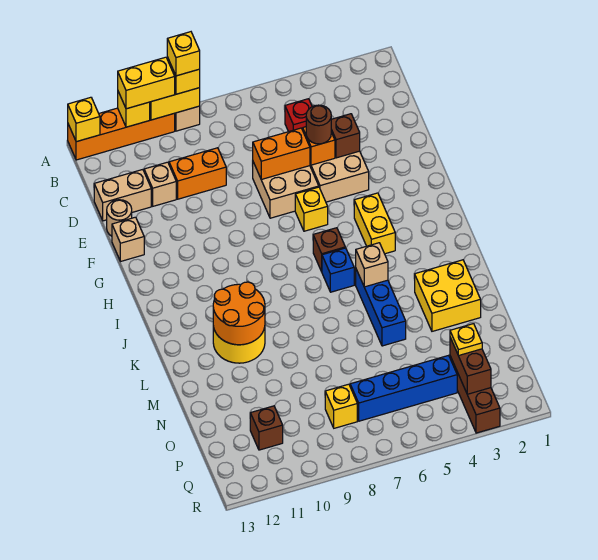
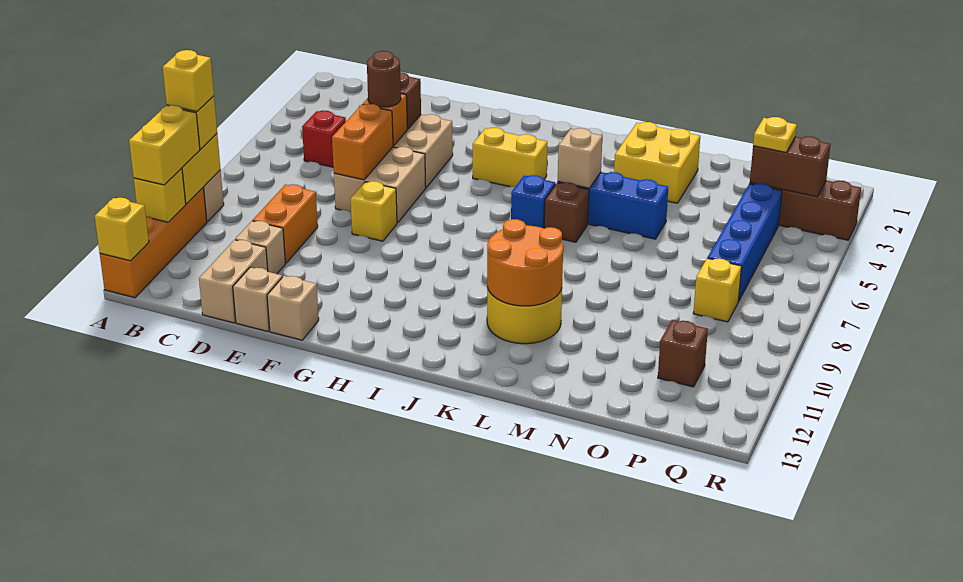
tan 1x1 round brick [107,200,132,236] -> tan 1x1 brick [233,267,282,332]
yellow 1x1 brick [295,187,328,231] -> yellow 1x1 brick moved to [351,181,397,241]
brown 1x1 brick [313,228,345,272] -> brown 1x1 brick moved to [544,182,589,242]

